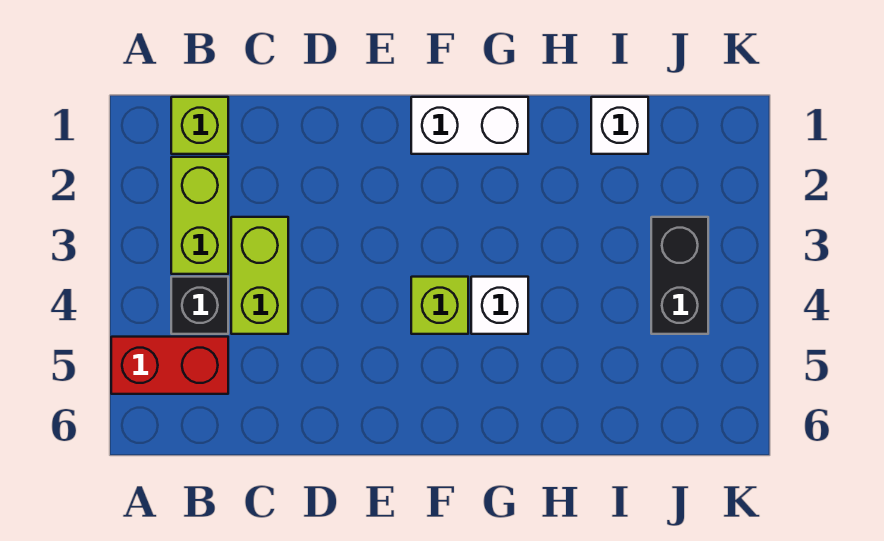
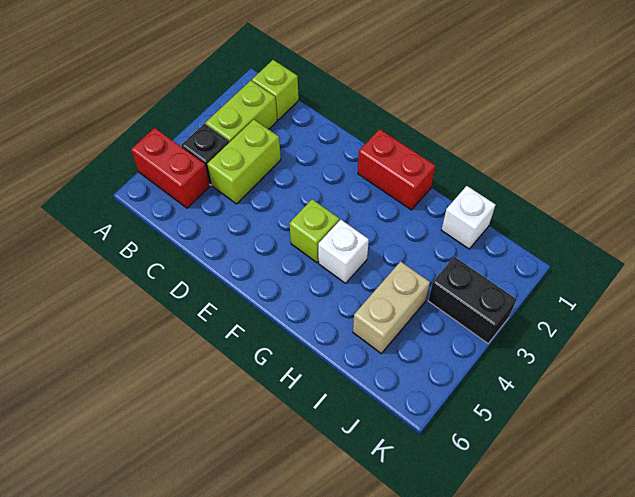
white 1x2 brick [411,97,528,154] -> red 1x2 brick [358,129,435,210]
none -> tan 1x2 brick [353,261,430,353]
black 1x2 brick [651,217,708,334] -> black 1x2 brick turned to [428,257,517,343]

